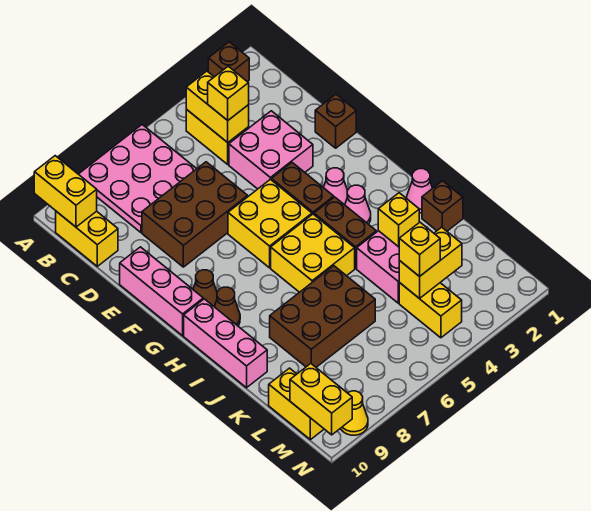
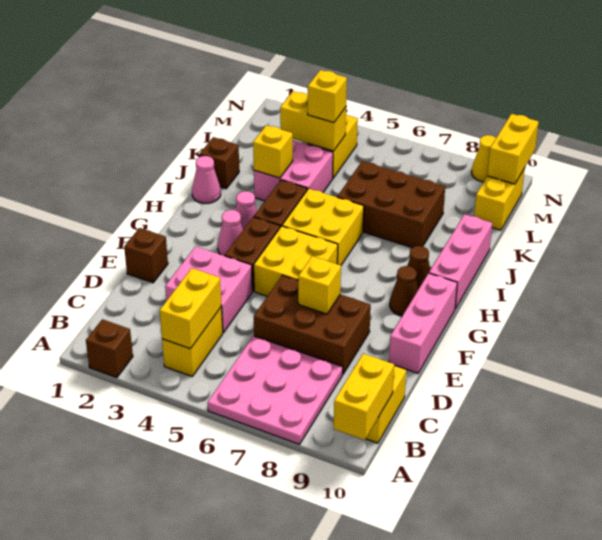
yellow 1x1 brick [208,66,249,120] -> yellow 1x1 brick moved to [298,256,341,314]

